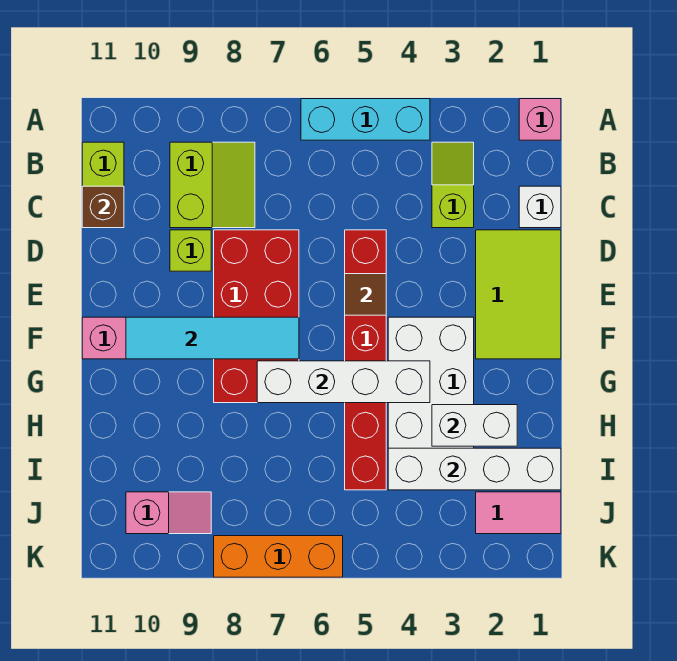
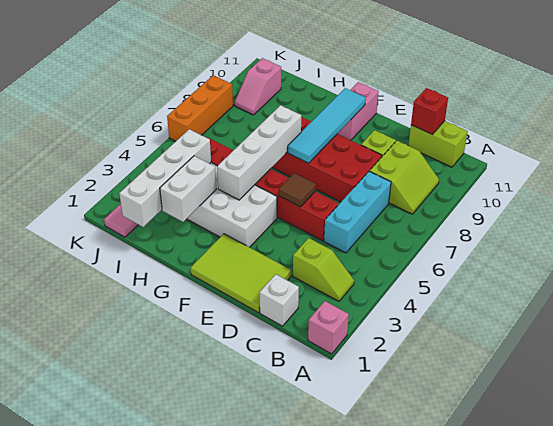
cyan 1x3 brick [301,99,430,140] -> cyan 1x3 brick moved to [324,171,391,253]
lime 2x2 slope [170,142,255,228] -> lime 2x2 slope turned to [370,141,439,214]
brown 1x1 brick [82,186,124,228] -> red 1x1 brick [411,88,448,135]

